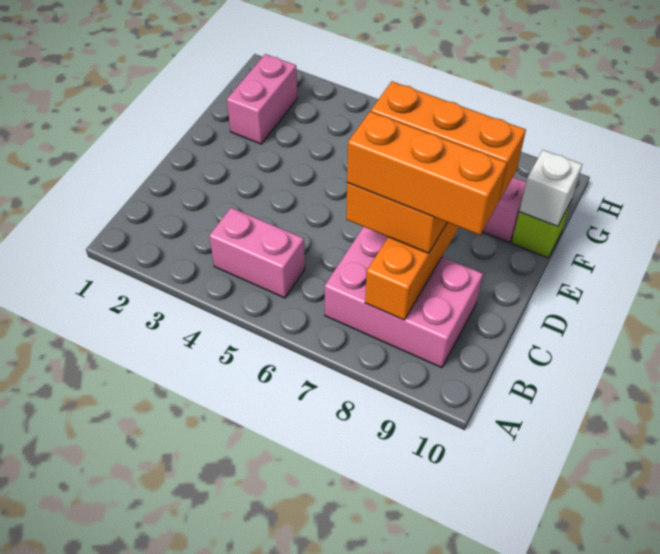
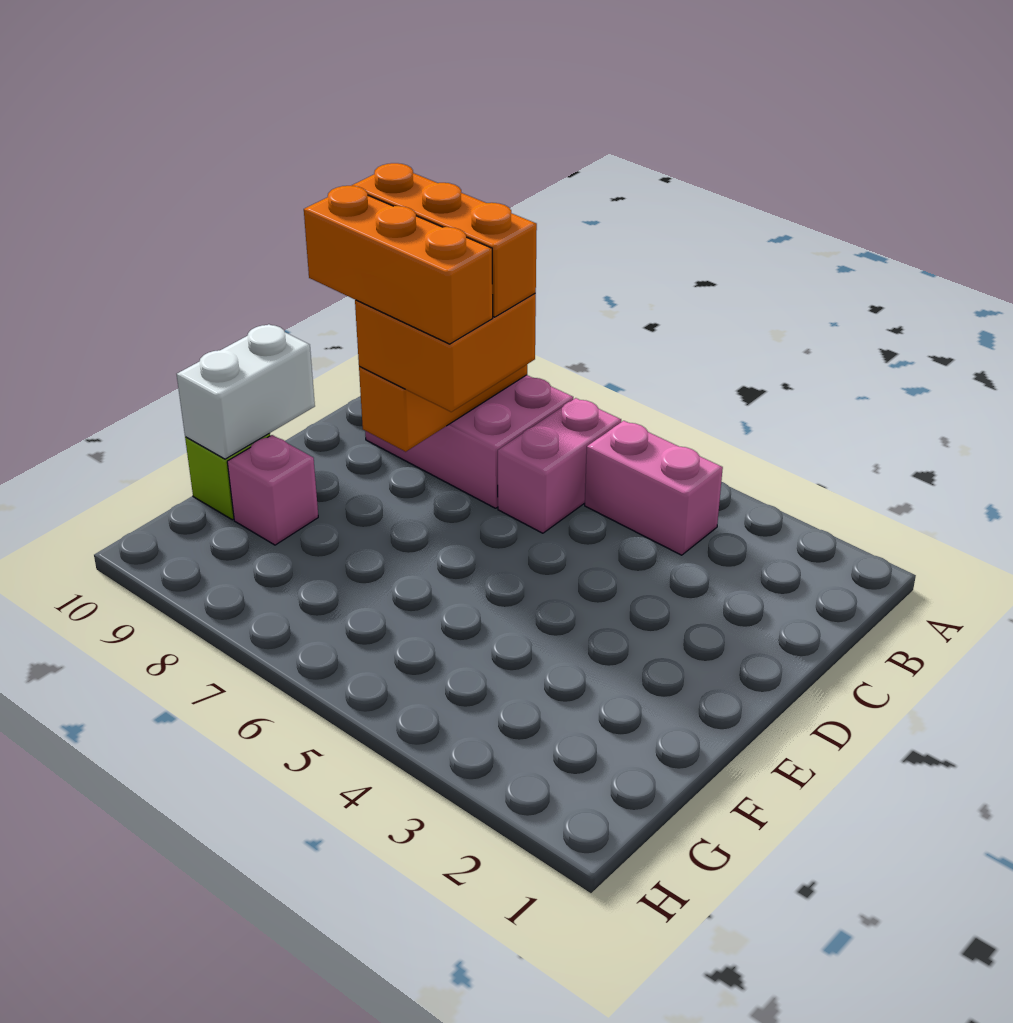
pink 1x2 brick [227,54,298,144] -> pink 1x2 brick moved to [498,398,621,533]
white 1x1 brick [519,150,582,226] -> white 1x2 brick [177,324,315,459]

